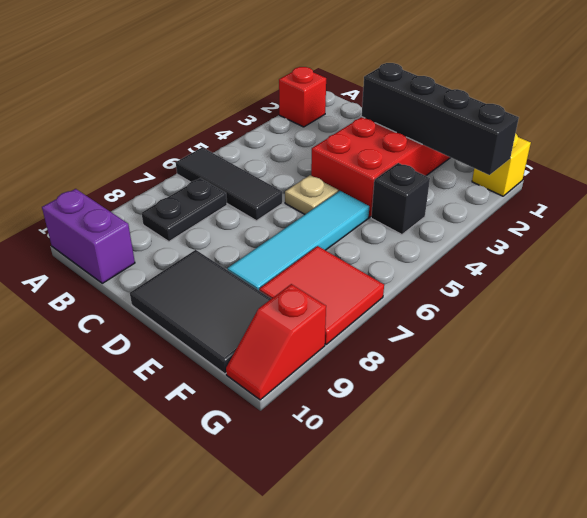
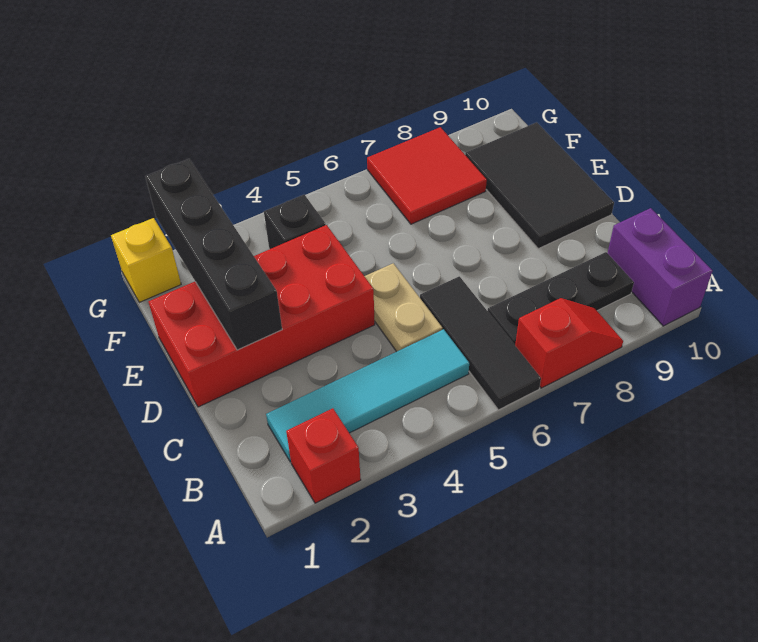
black 1x2 plate [142,178,227,241] -> black 1x3 plate [488,252,634,345]
tan 1x1 plate [285,175,338,214] -> tan 1x2 plate [365,263,442,352]
cyan 1x4 tile [227,191,369,290] -> cyan 1x4 tile moved to [266,329,469,462]
red 1x2 slope [226,284,326,400] -> red 1x2 slope moved to [515,298,623,388]

